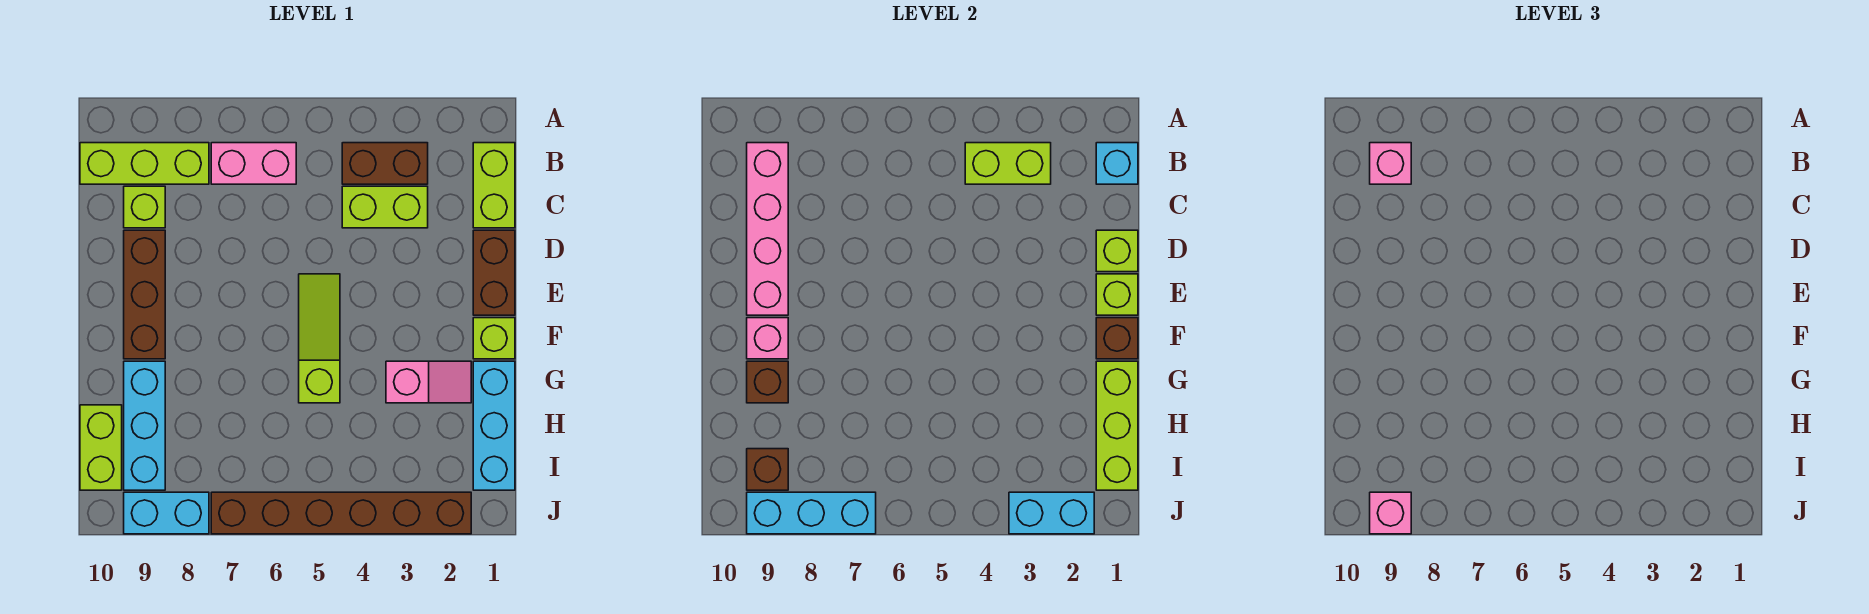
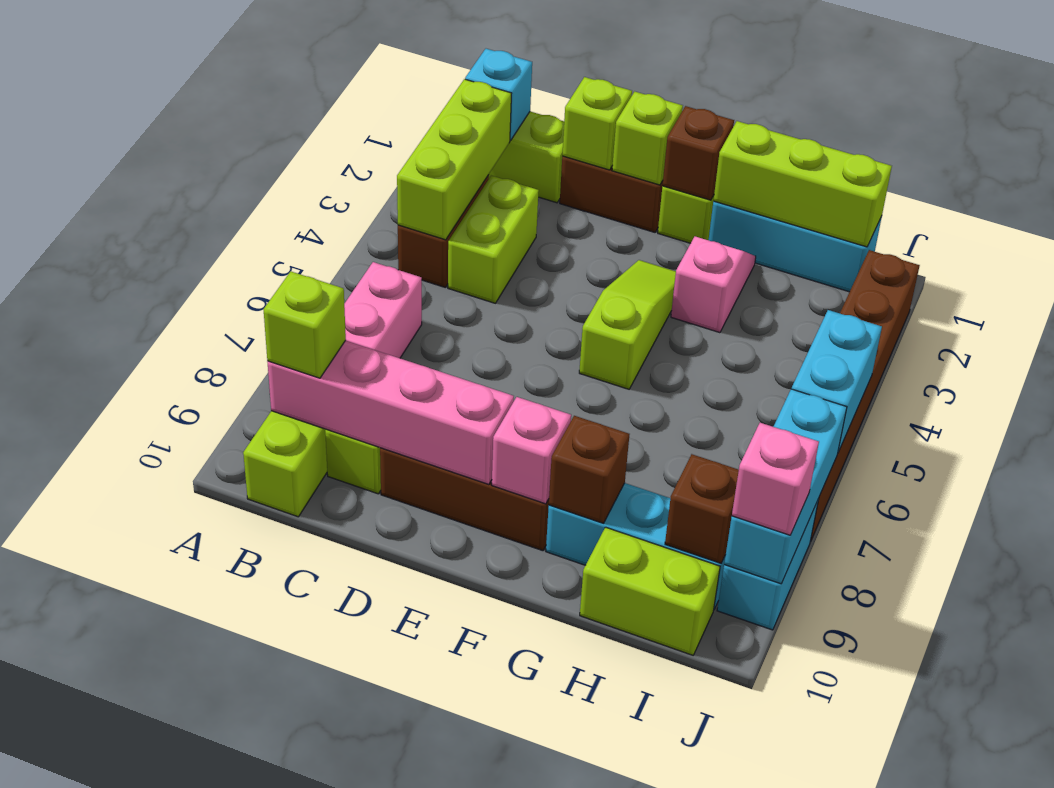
lime 1x2 brick [965,143,1051,184] -> lime 1x3 brick [397,79,512,240]
pink 1x1 brick [1370,143,1411,184] -> lime 1x1 brick [263,271,346,378]
lime 1x3 slope [299,274,340,403] -> lime 1x3 slope turned to [579,260,676,389]
cyan 1x2 brick [1009,492,1094,534] -> cyan 1x2 brick moved to [792,310,882,452]

